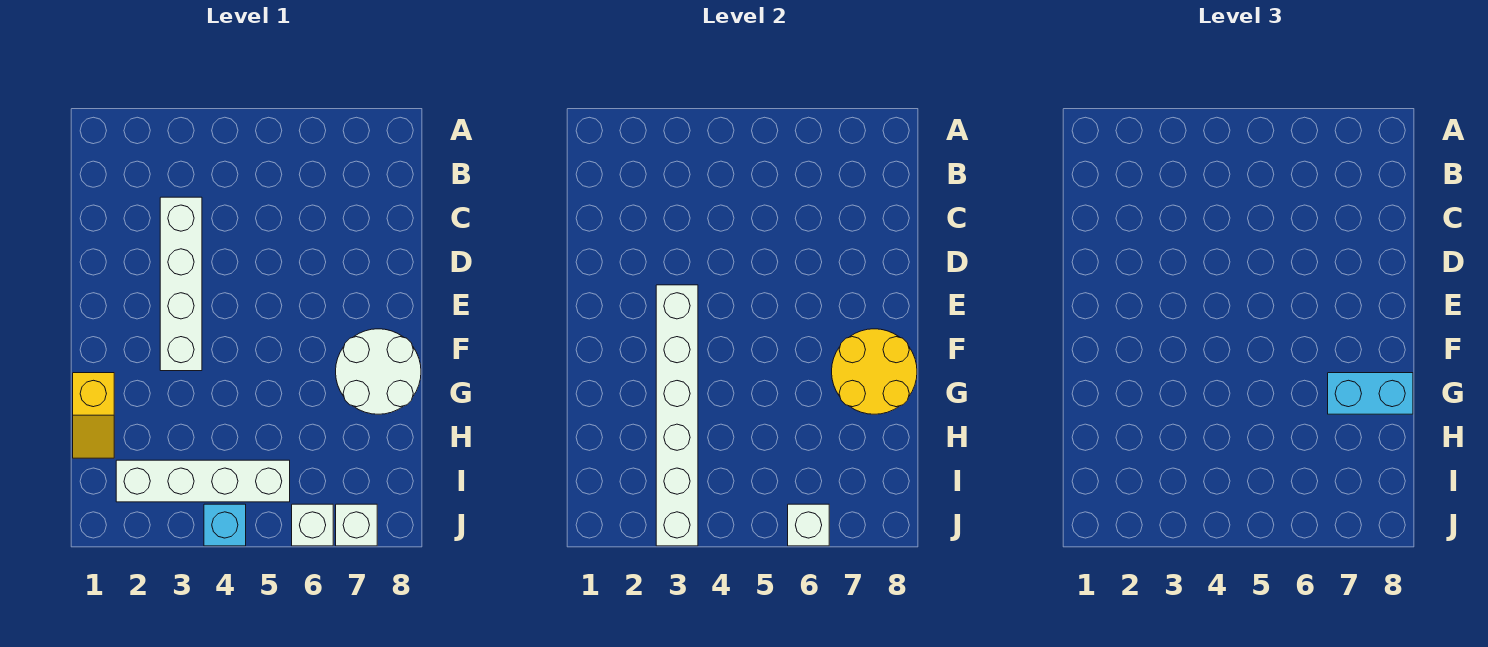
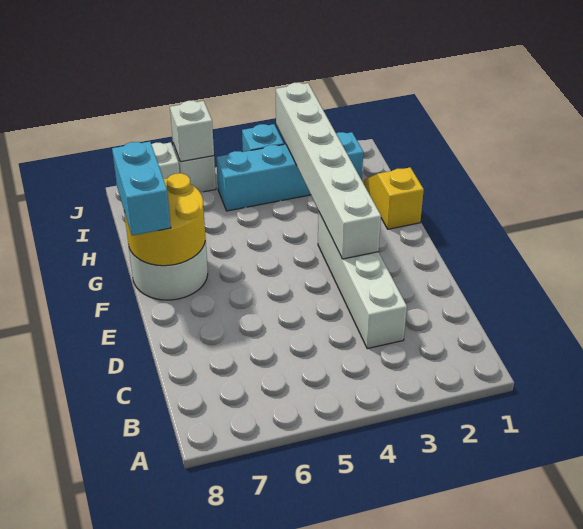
cyan 1x2 brick [1328,373,1413,414] -> cyan 1x2 brick turned to [112,142,171,236]
white 1x4 brick [116,460,290,502] -> cyan 1x4 brick [216,132,363,211]

